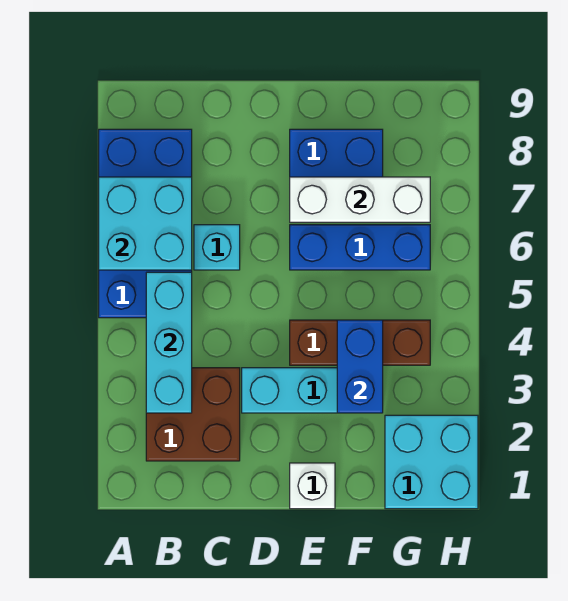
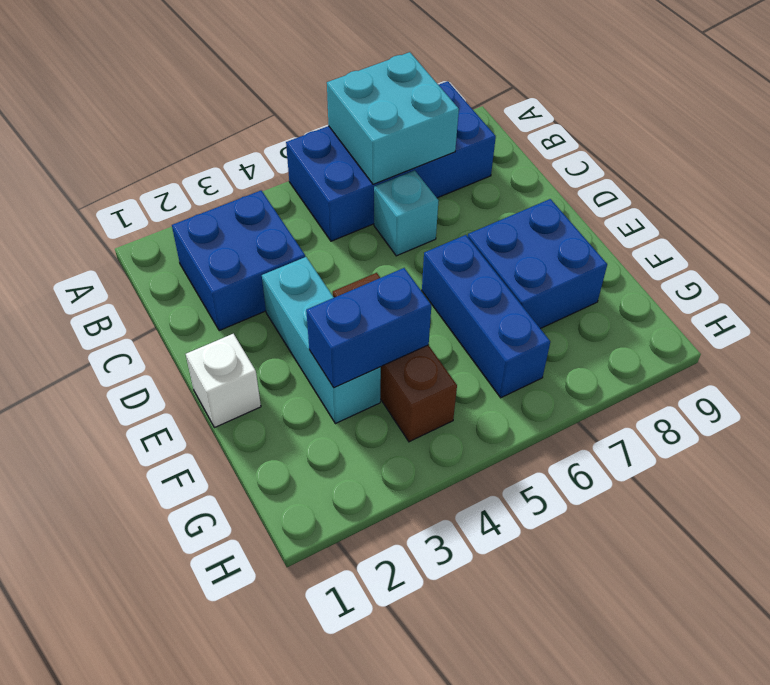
brown 2x2 brick [146,368,240,461] -> blue 2x2 brick [172,191,305,331]
cyan 1x3 brick [146,272,192,413] -> none
white 1x3 brick [290,177,430,222] -> none
cyan 2x2 brick [385,415,478,509] -> none

